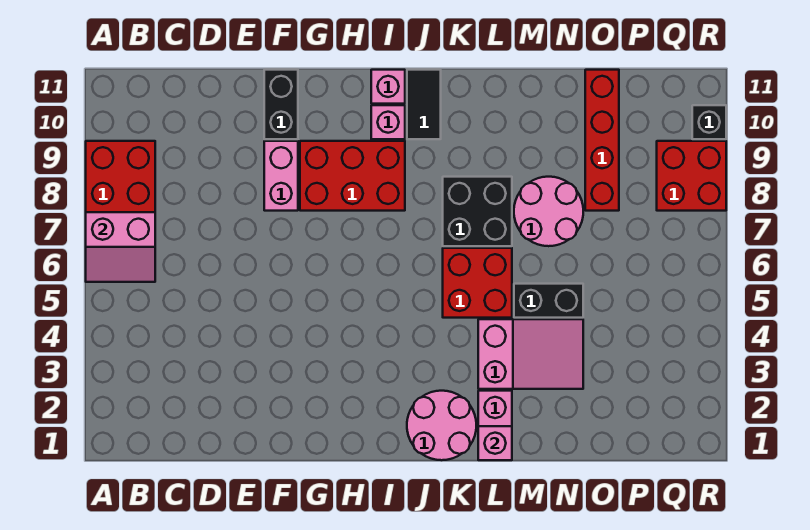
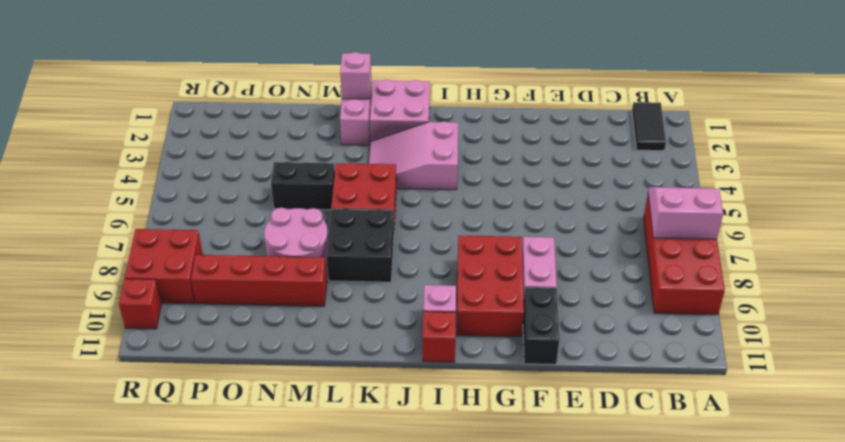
red 2x3 brick [300,141,405,211] -> red 2x3 brick turned to [457,235,524,337]
pink 1x1 brick [371,70,405,104] -> red 1x1 brick [423,311,456,362]
pink 2x2 round brick [407,391,476,460] -> pink 2x2 brick [370,80,430,141]
black 1x2 tile [407,70,441,139] -> black 1x2 tile moved to [632,102,666,151]
pink 2x3 slope [478,319,583,389] -> pink 2x3 slope moved to [369,121,458,190]
red 1x4 brick [585,70,619,211] -> red 1x4 brick turned to [191,255,327,306]
black 1x1 brick [692,105,726,139] -> red 1x1 brick [119,279,161,329]

